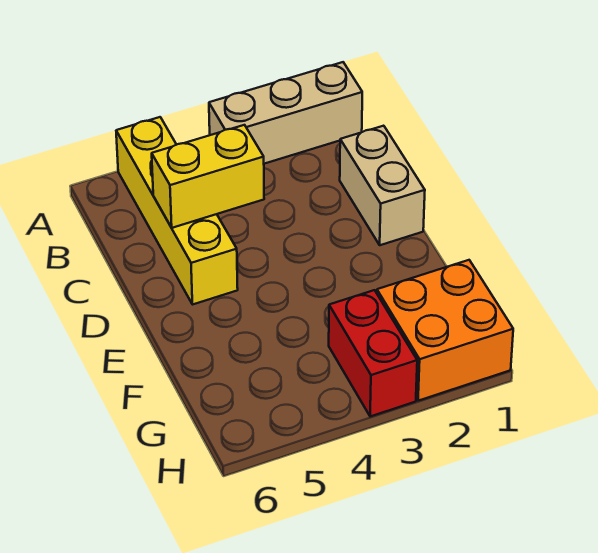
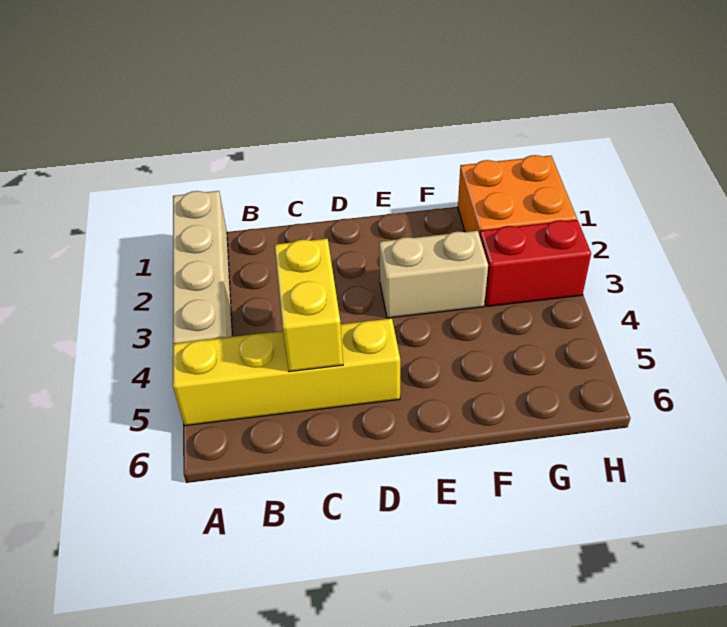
tan 1x3 brick [209,62,362,164] -> tan 1x4 brick [173,191,232,344]
tan 1x2 brick [340,126,425,245] -> tan 1x2 brick moved to [379,231,488,318]

